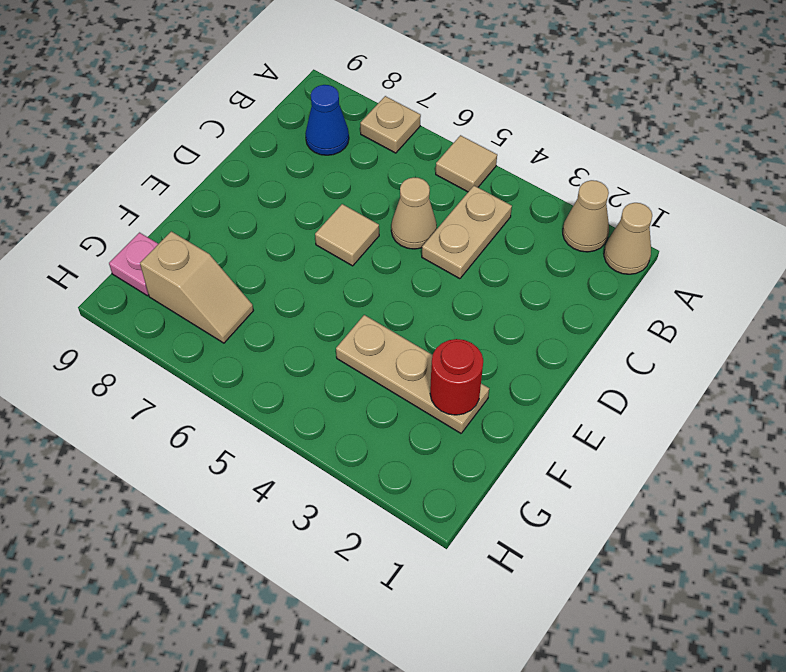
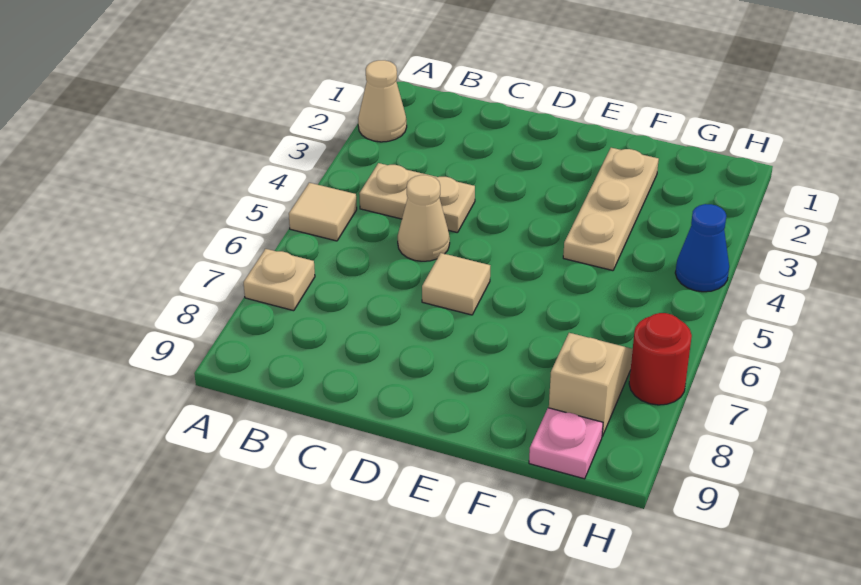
tan 1x1 cone [604,203,652,274] -> none
blue 1x1 cone [305,85,349,155] -> blue 1x1 cone moved to [675,204,729,292]
red 1x1 round brick [430,339,483,415] -> red 1x1 round brick moved to [629,313,692,405]

